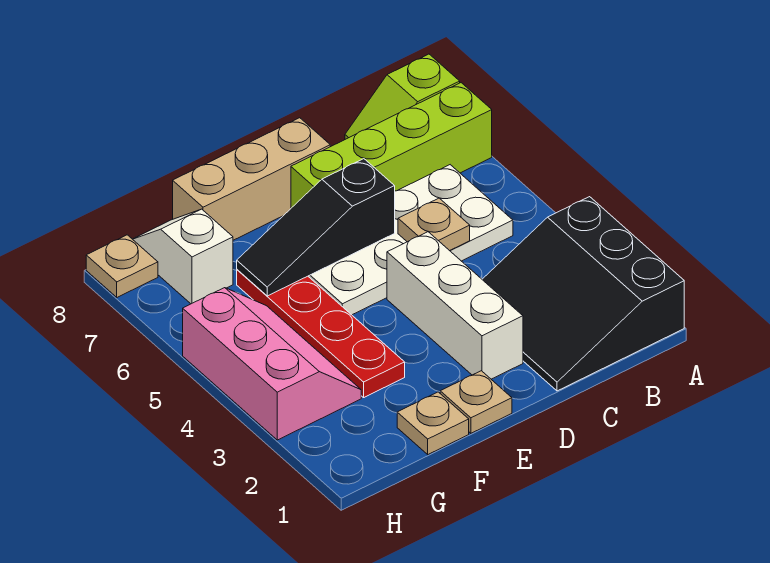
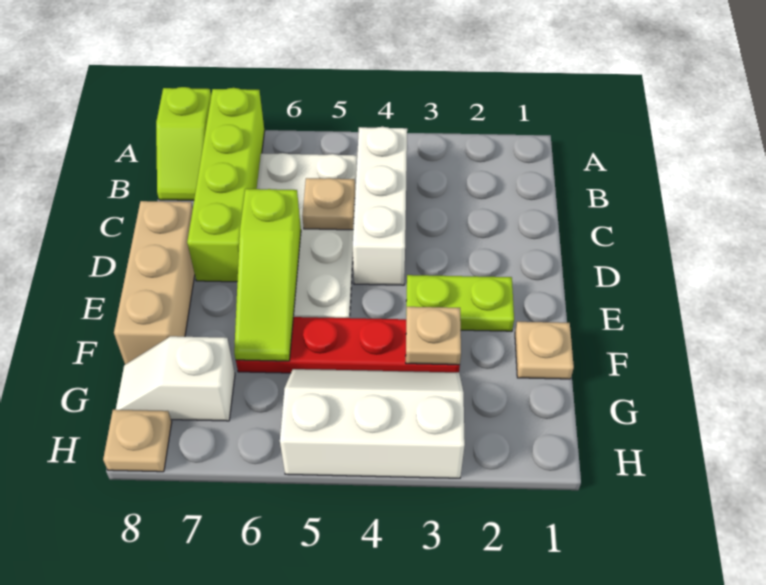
black 3x3 slope [482,197,684,391] -> none
white 1x3 brick [387,232,523,379] -> white 1x3 brick turned to [353,127,407,285]
black 1x3 slope [237,159,395,296] -> lime 1x3 slope [234,189,301,361]
tan 1x1 plate [440,371,512,433] -> tan 1x1 plate moved to [406,307,461,365]
none -> lime 1x2 plate [406,275,514,331]
pink 2x3 slope [183,288,361,440] -> white 2x3 slope [280,369,465,478]

